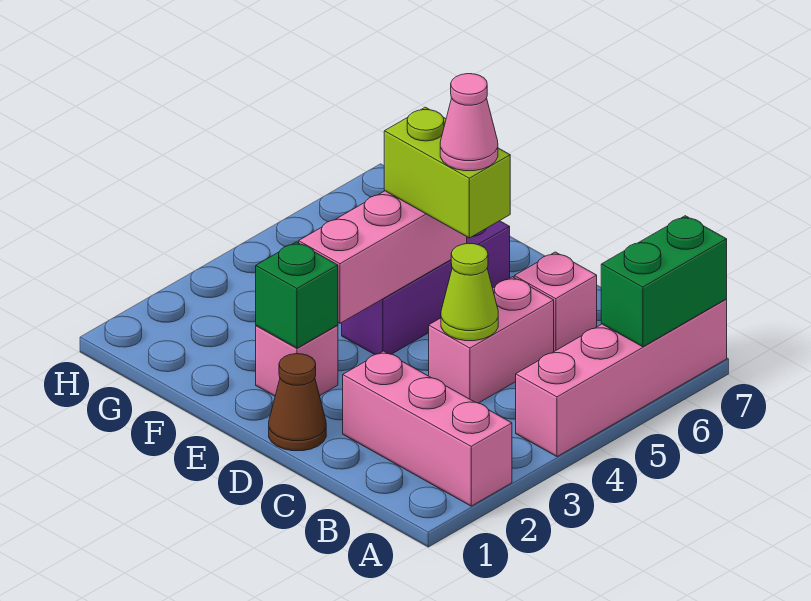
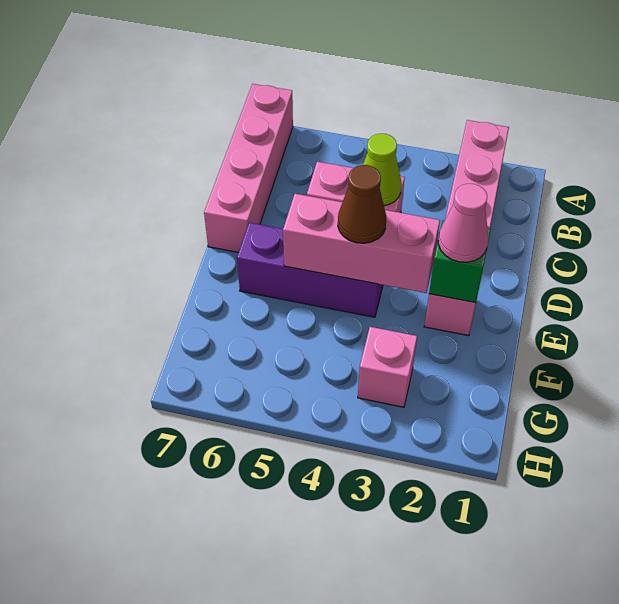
pink 1x4 brick [516,299,727,457] -> pink 1x4 brick turned to [204,84,293,253]
green 1x2 brick [601,216,727,347] -> none
pink 1x1 brick [514,252,597,351] -> pink 1x1 brick moved to [358,327,417,407]
brown 1x1 cone [269,354,326,451] -> brown 1x1 cone moved to [338,165,386,243]
lime 1x2 brick [384,107,510,238] -> none
pink 1x1 cone [440,74,498,171] -> pink 1x1 cone moved to [438,184,488,262]

